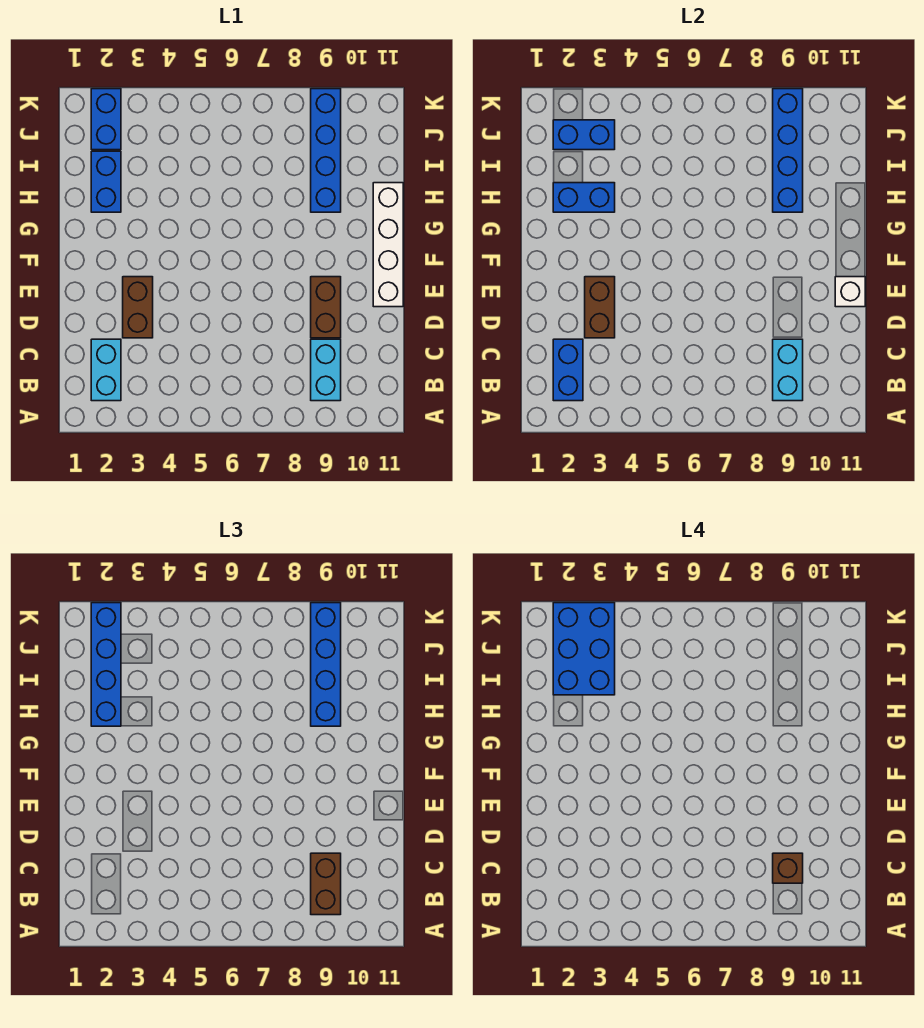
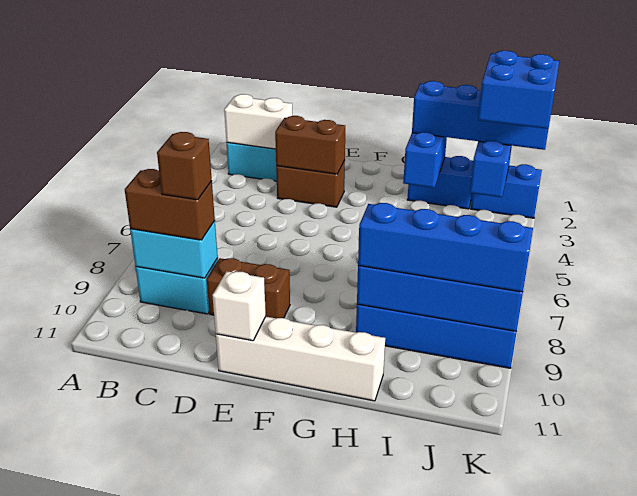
blue 1x2 brick [553,339,583,401] -> white 1x2 brick [224,94,292,149]
blue 2x3 brick [553,603,615,695] -> blue 2x2 brick [478,51,559,129]

